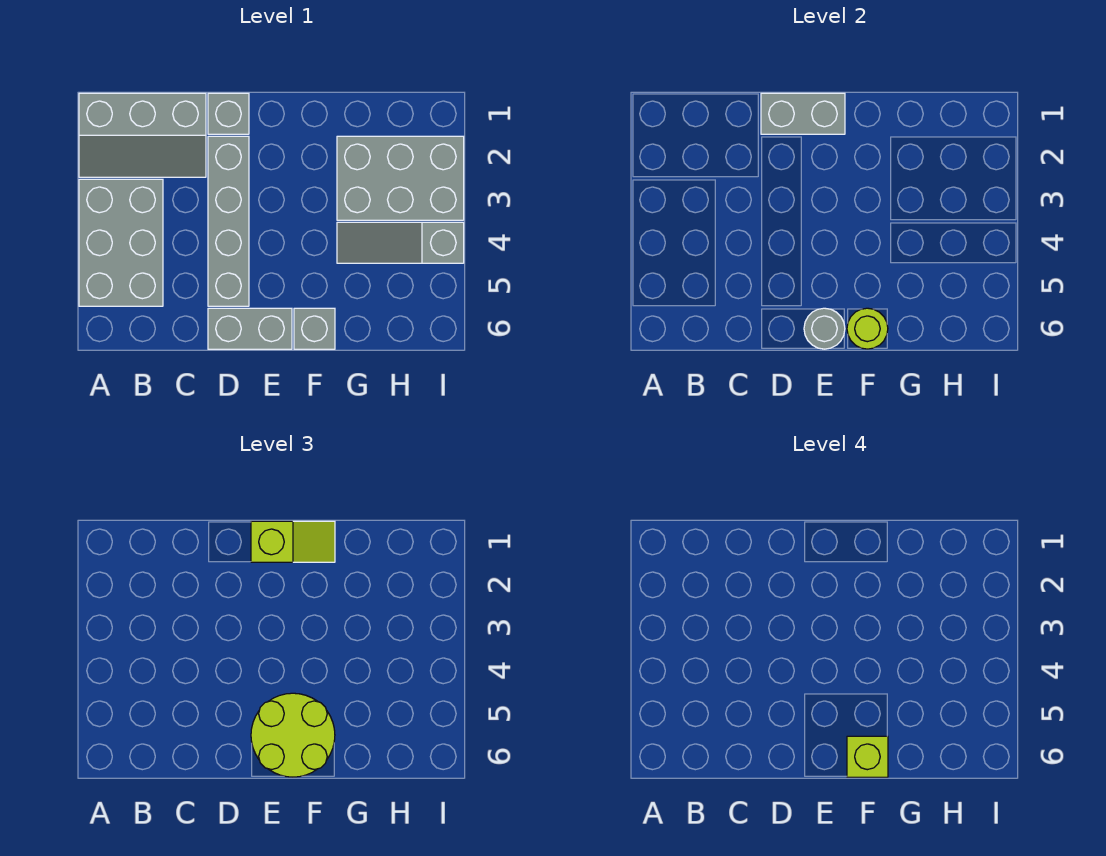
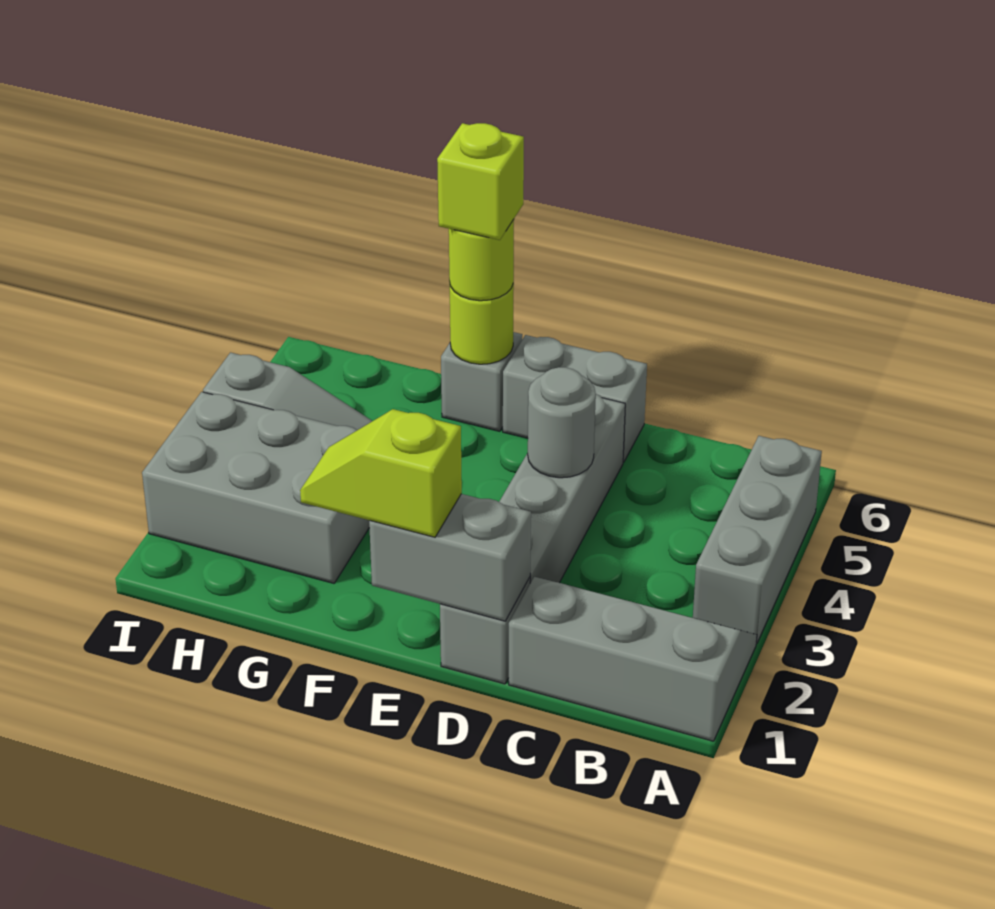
grey 2x3 brick [79,179,163,306] -> grey 1x3 brick [693,436,822,644]
lime 2x2 round brick [251,693,335,777] -> lime 1x1 round brick [449,219,514,301]
grey 1x1 round brick [804,308,845,349] -> grey 1x1 round brick moved to [528,367,596,478]

